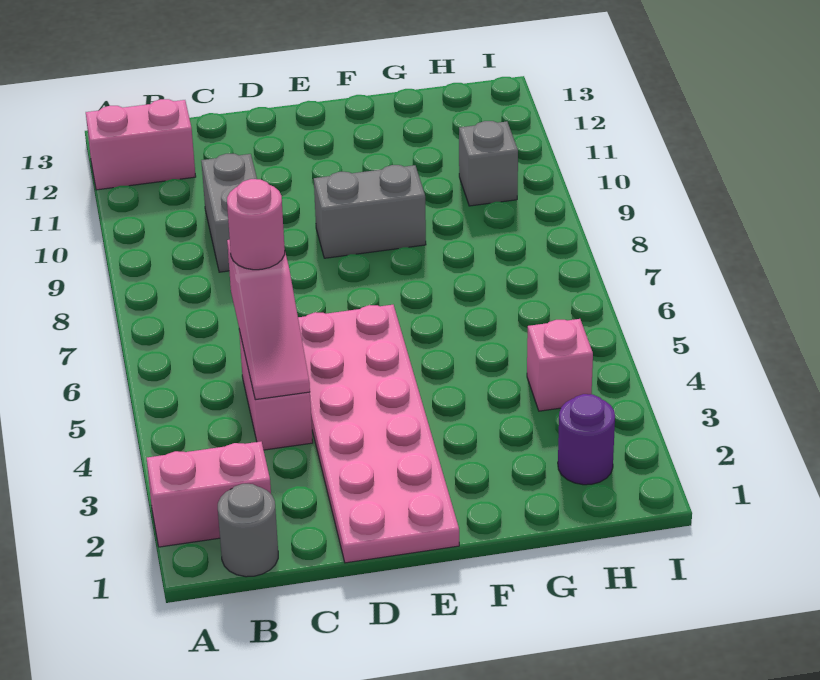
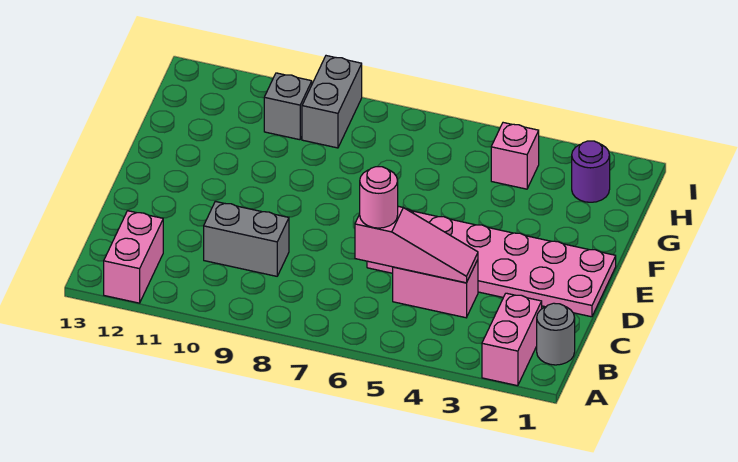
grey 1x2 brick [314,165,426,258] -> grey 1x2 brick moved to [302,56,362,148]

